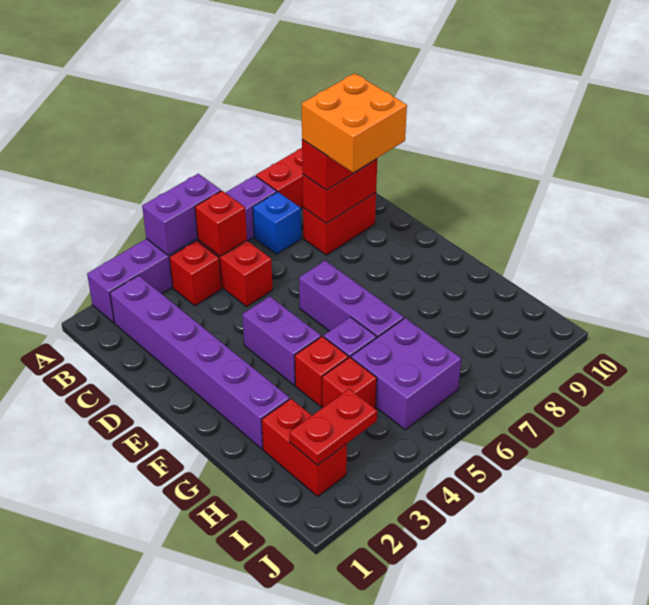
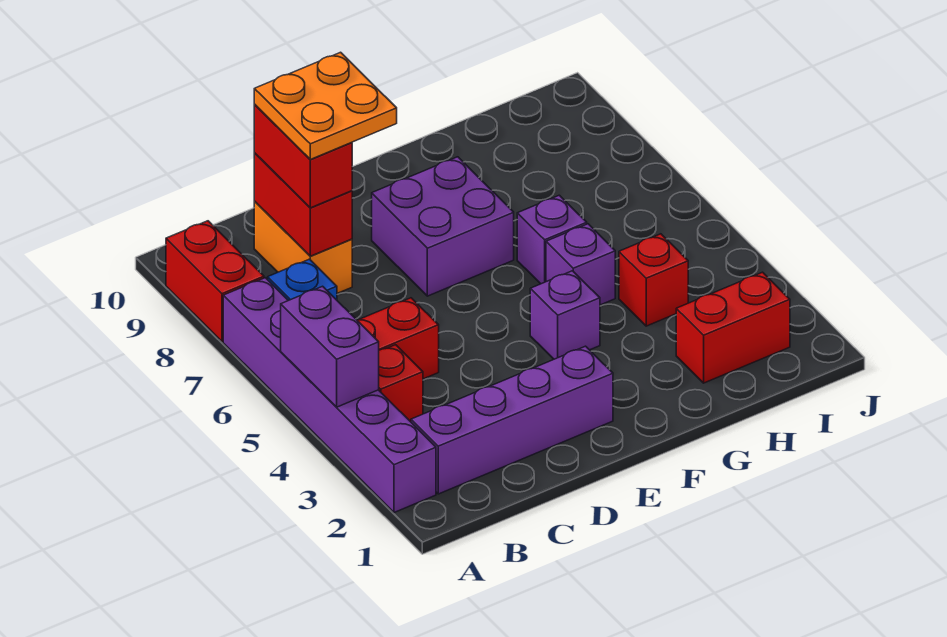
purple 1x6 brick [110,275,290,449] -> purple 1x4 brick [411,346,613,494]
red 1x1 brick [195,191,247,256] -> none
red 1x2 brick [303,193,376,255] -> orange 1x2 brick [254,202,352,293]
orange 2x2 brick [302,73,407,173] -> orange 2x2 plate [254,52,397,159]
purple 1x2 brick [242,296,321,385] -> purple 1x1 brick [530,271,600,359]
purple 1x3 brick [299,261,404,337] -> purple 1x1 brick [517,195,587,284]
red 1x1 brick [295,336,348,407] -> none
purple 2x2 brick [351,318,461,430] -> purple 2x2 brick moved to [372,157,514,296]
red 1x2 plate [290,389,377,465] -> none

